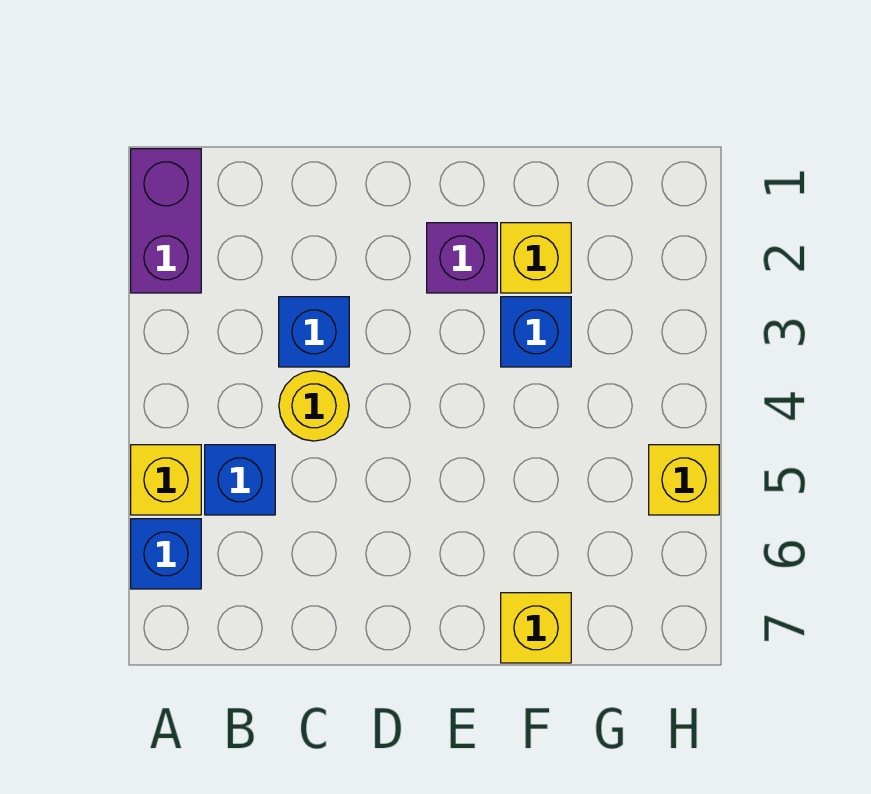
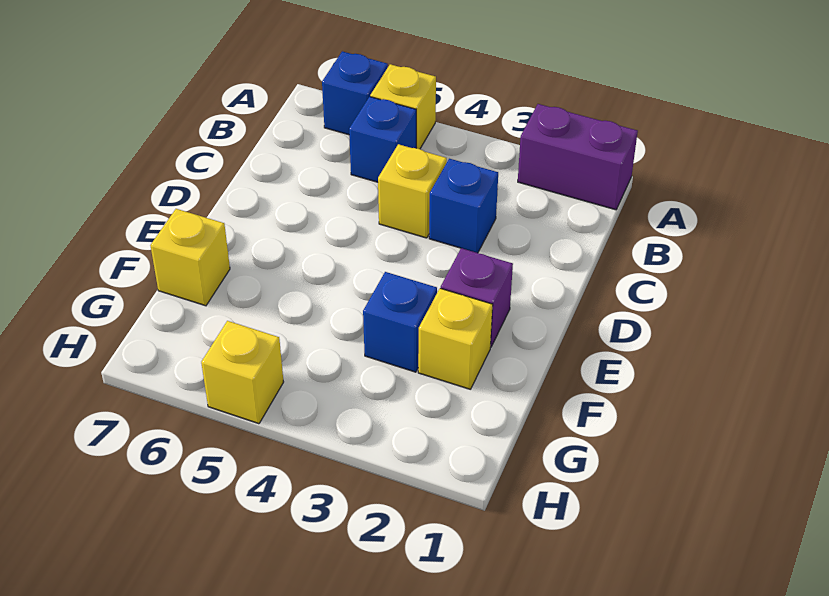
yellow 1x1 round brick [279,371,349,441] -> yellow 1x1 brick [378,144,447,238]

